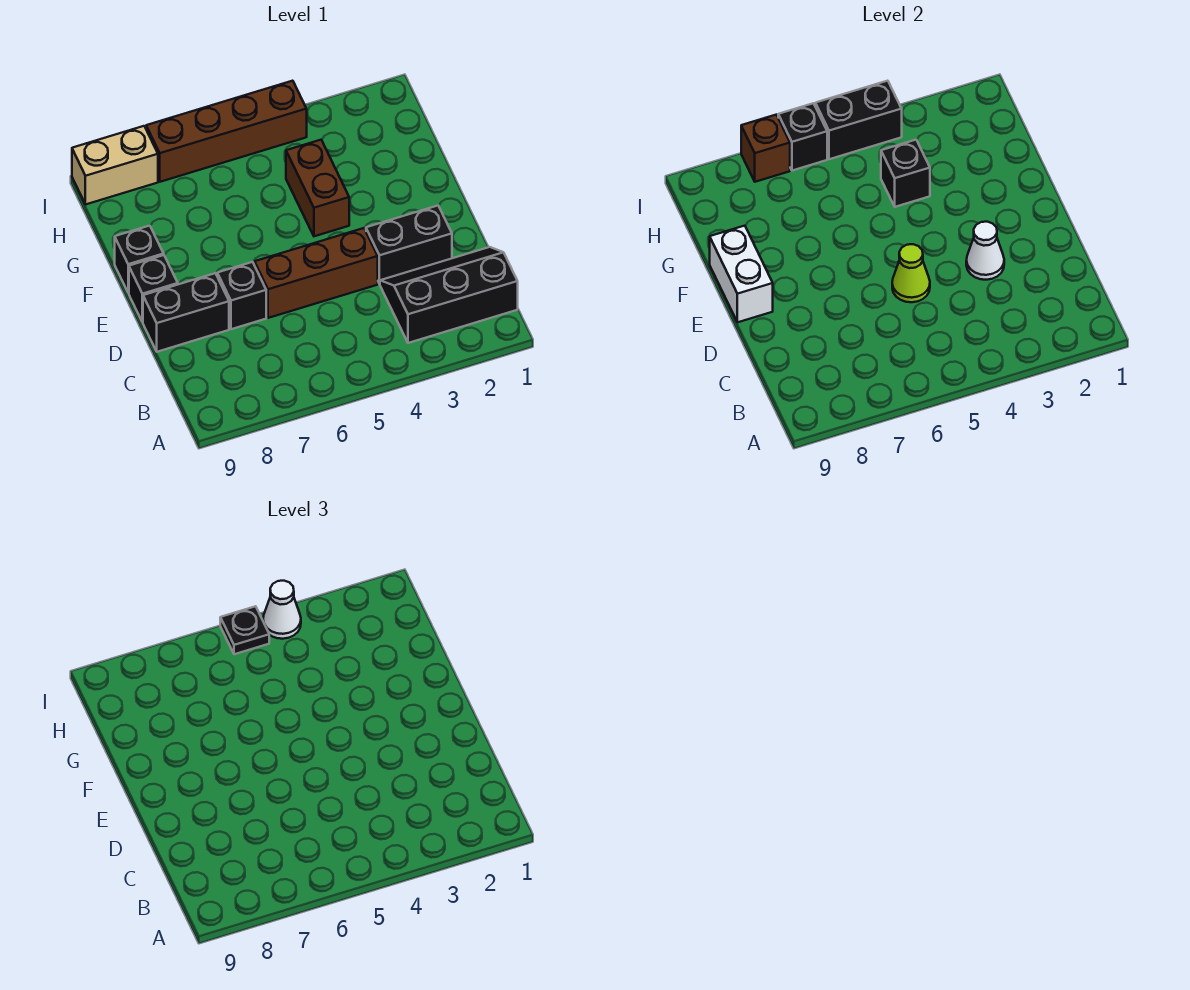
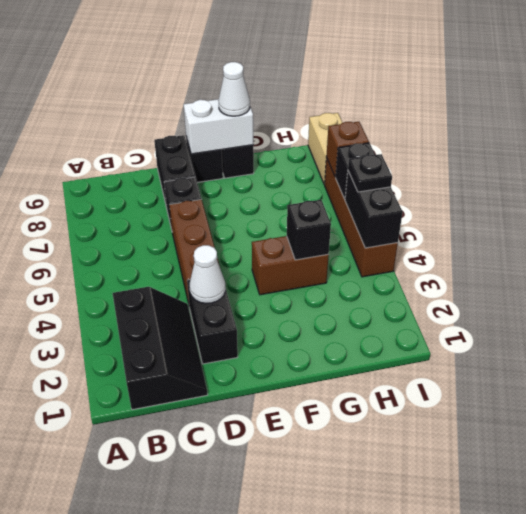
lime 1x1 cone [892,244,930,302] -> none
white 1x1 cone [263,581,301,639] -> white 1x1 cone moved to [218,62,250,116]

